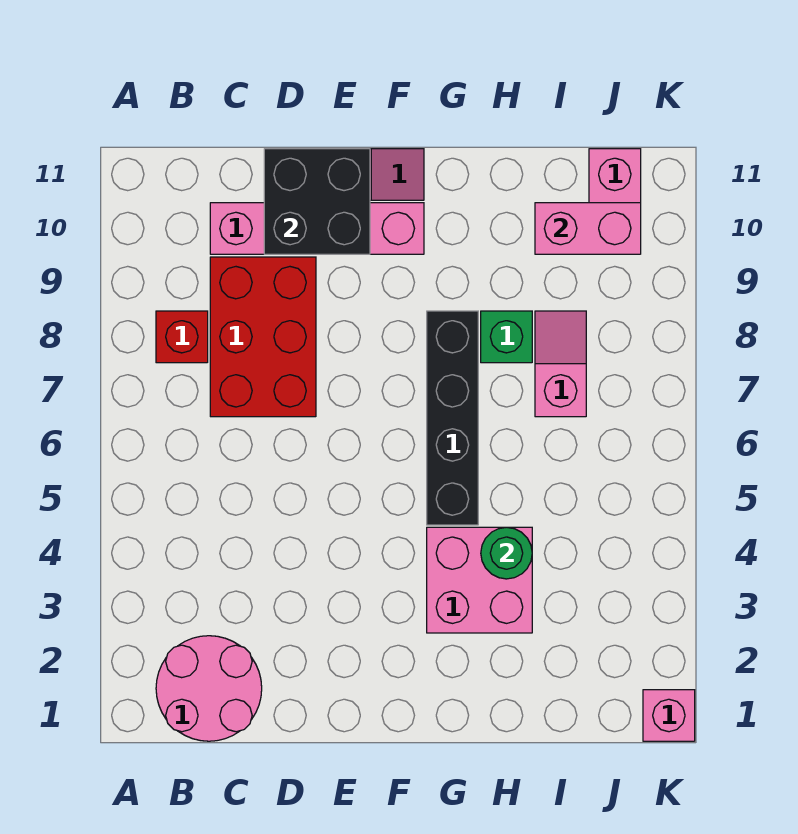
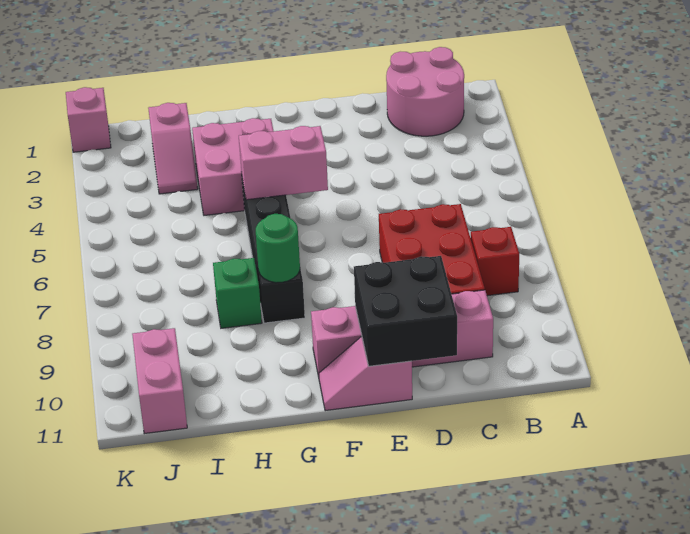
green 1x1 round brick [481,527,532,579] -> green 1x1 round brick moved to [256,214,300,283]
pink 1x2 slope [535,311,586,417] -> pink 1x2 slope moved to [148,103,198,194]
pink 1x2 brick [535,203,641,254] -> pink 1x2 brick moved to [239,126,328,200]

